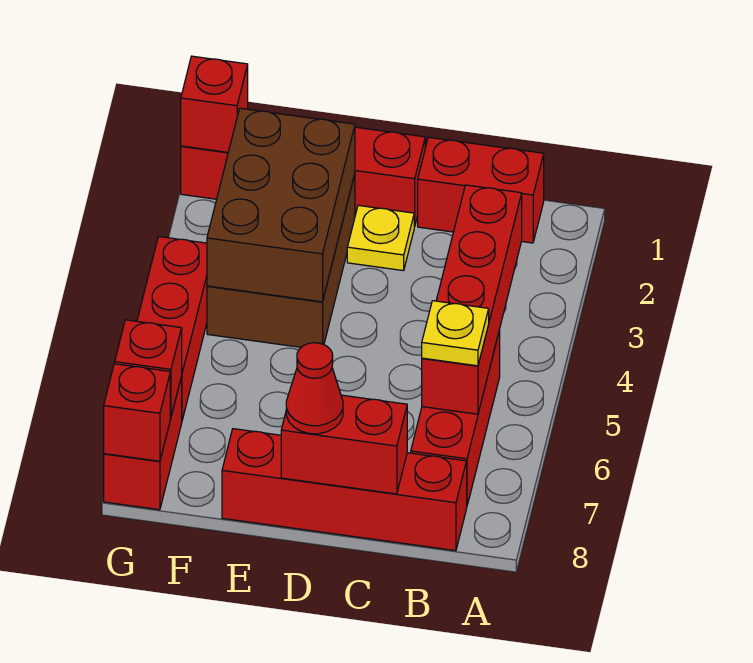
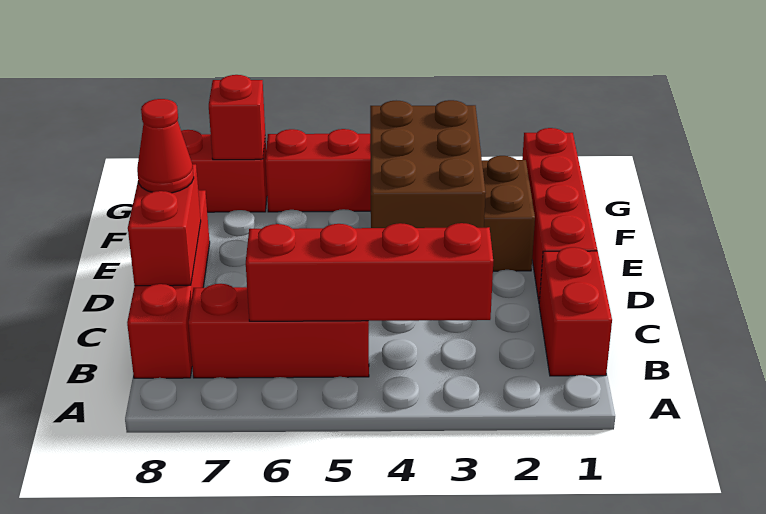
yellow 1x1 plate [422,301,489,366] -> none
yellow 1x1 plate [347,205,415,271] -> none
brown 2x3 brick [207,108,355,302] -> brown 2x3 brick turned to [370,100,486,228]
red 1x1 brick [181,56,248,152] -> none
red 1x1 brick [104,364,170,461] -> none

